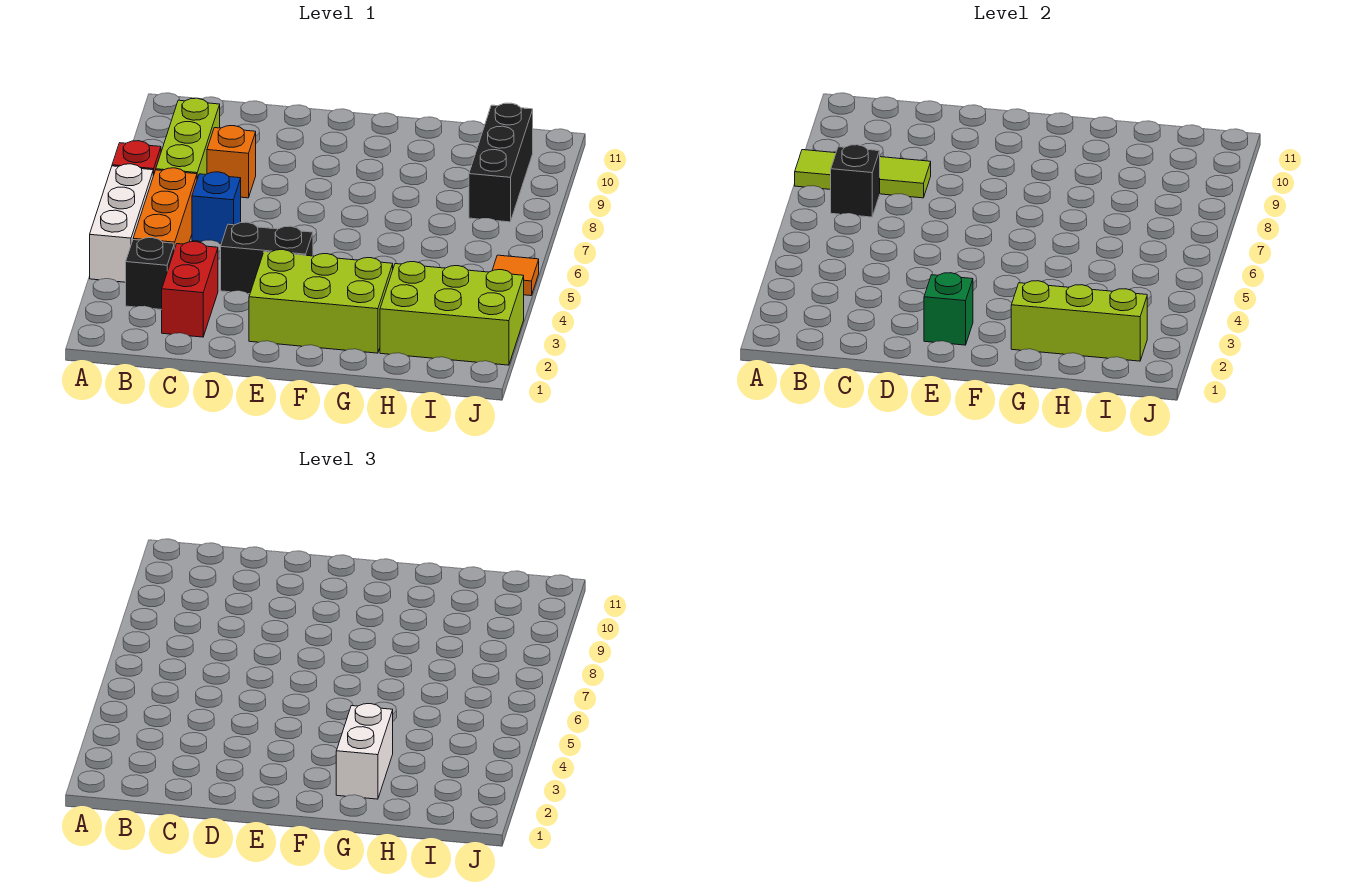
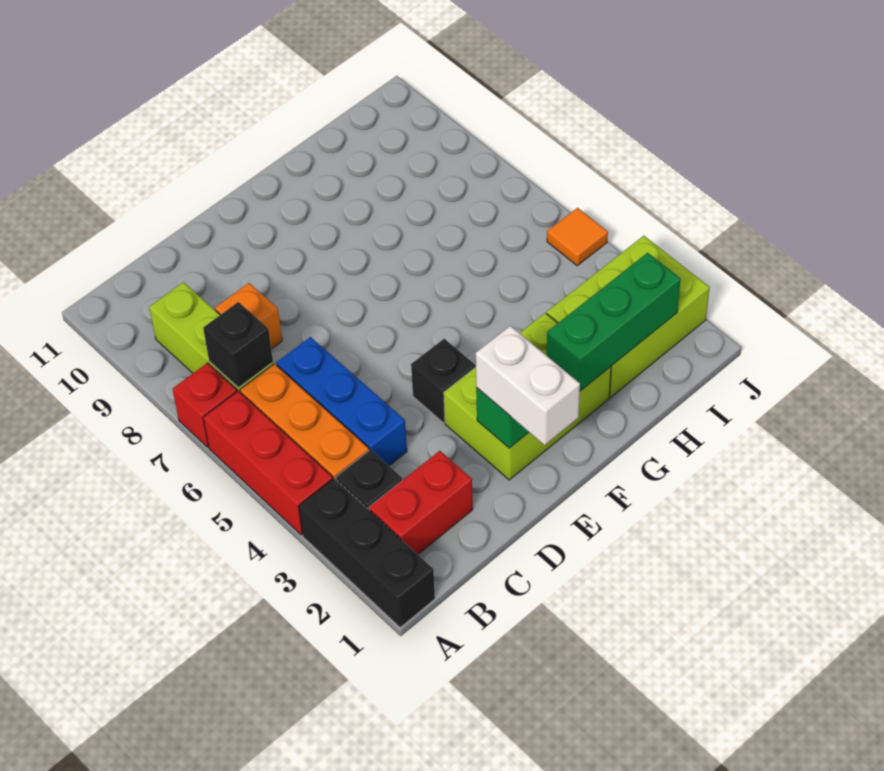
white 1x3 brick [90,164,153,282] -> red 1x3 brick [203,391,333,535]
lime 1x3 tile [795,150,931,198] -> none
red 1x2 brick [162,242,218,337] -> red 1x2 brick turned to [369,451,473,554]
blue 1x1 brick [192,172,241,243] -> blue 1x3 brick [276,337,407,466]
black 1x2 brick [221,222,313,294] -> black 1x1 brick [411,339,475,423]
lime 1x3 brick [1011,281,1147,361] -> green 1x3 brick [547,253,681,391]
white 1x2 brick [336,704,393,799] -> white 1x2 brick moved to [476,326,580,445]
black 1x3 brick [469,103,533,222] -> black 1x3 brick moved to [299,479,435,628]

